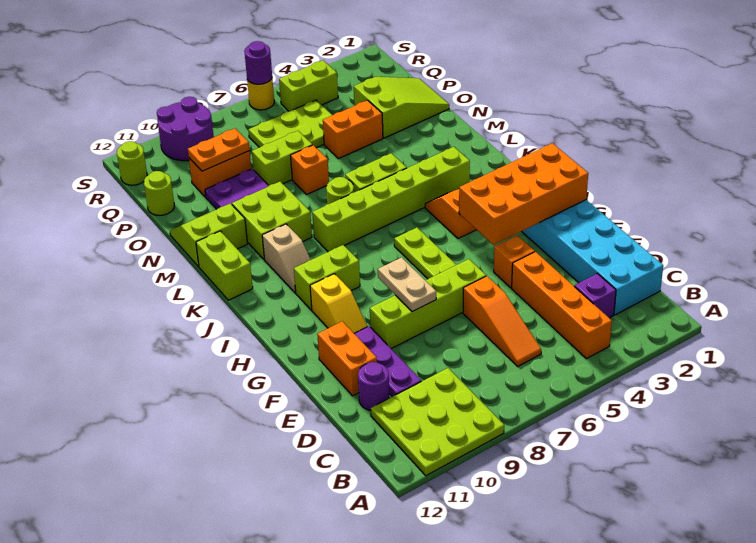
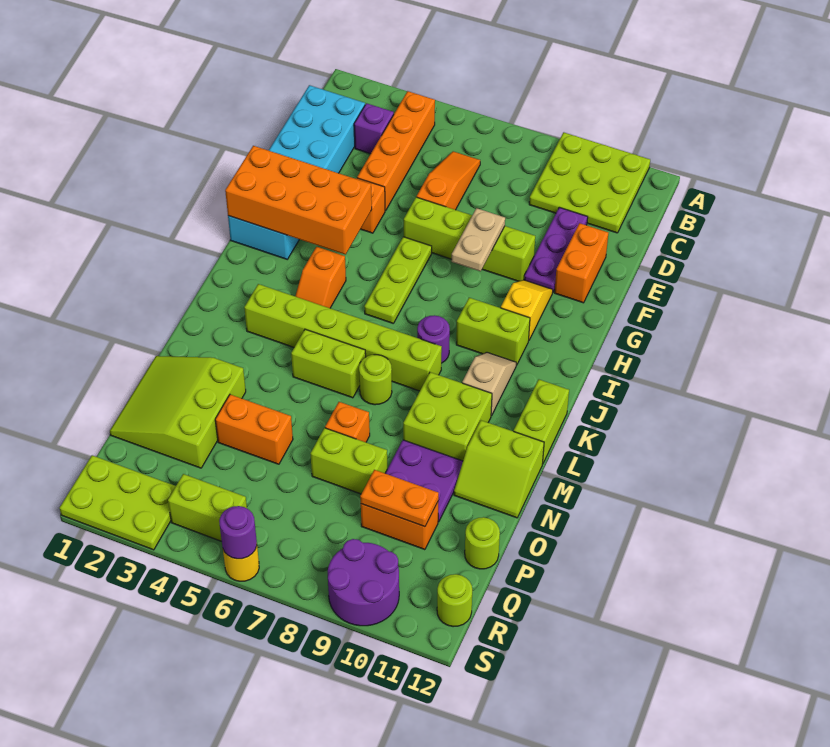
purple 1x1 round brick [358,362,389,410] -> purple 1x1 round brick moved to [417,315,450,363]
lime 2x3 slope [354,77,449,138] -> lime 3x3 slope [110,356,246,468]
lime 2x3 plate [248,100,332,148] -> lime 2x3 plate moved to [60,455,176,550]

